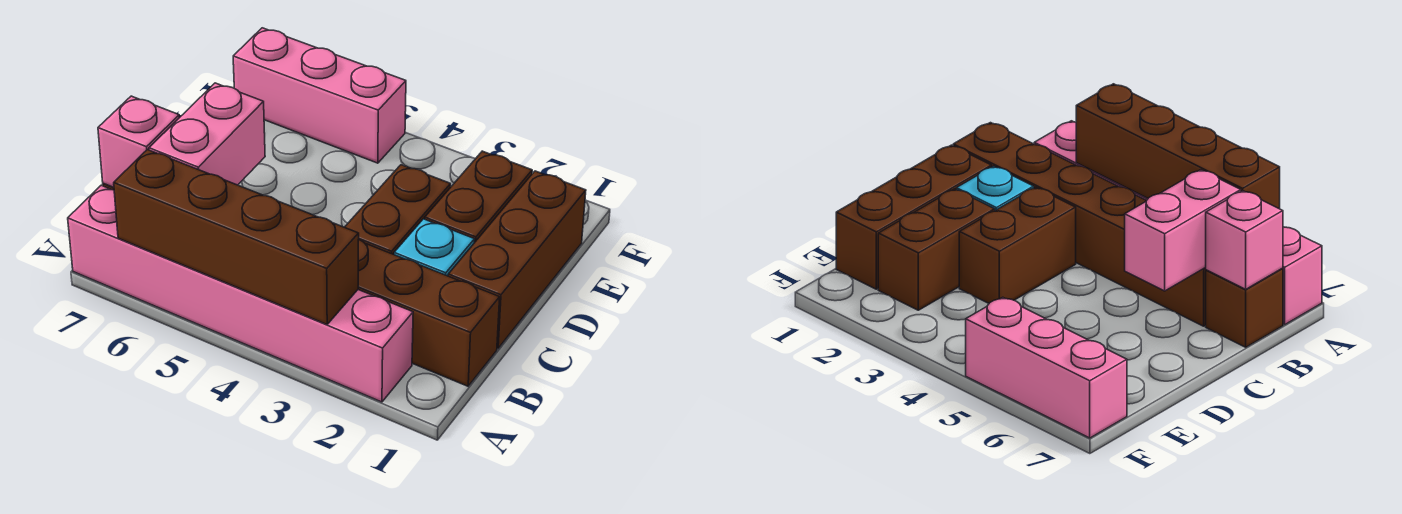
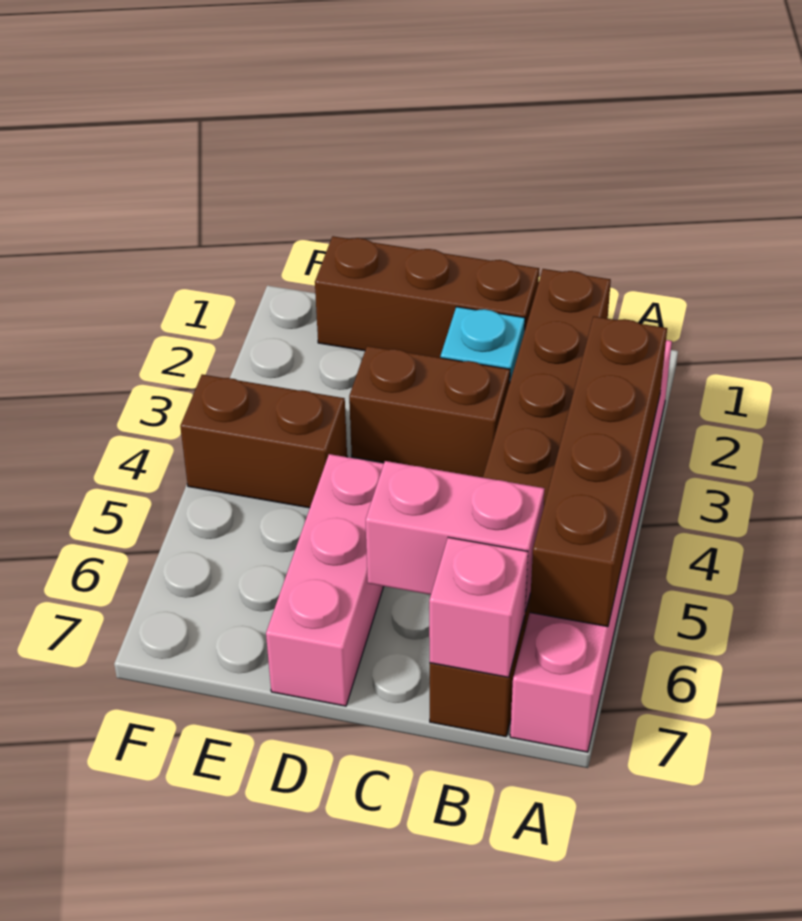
brown 1x2 brick [425,151,532,243] -> brown 1x2 brick moved to [180,374,347,508]
pink 1x3 brick [233,28,406,163] -> pink 1x3 brick moved to [266,454,384,706]

